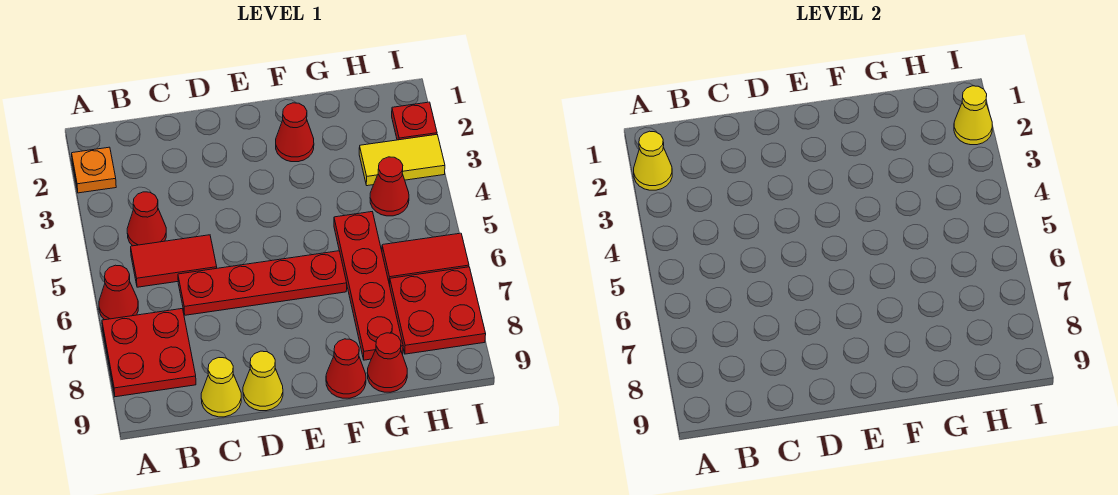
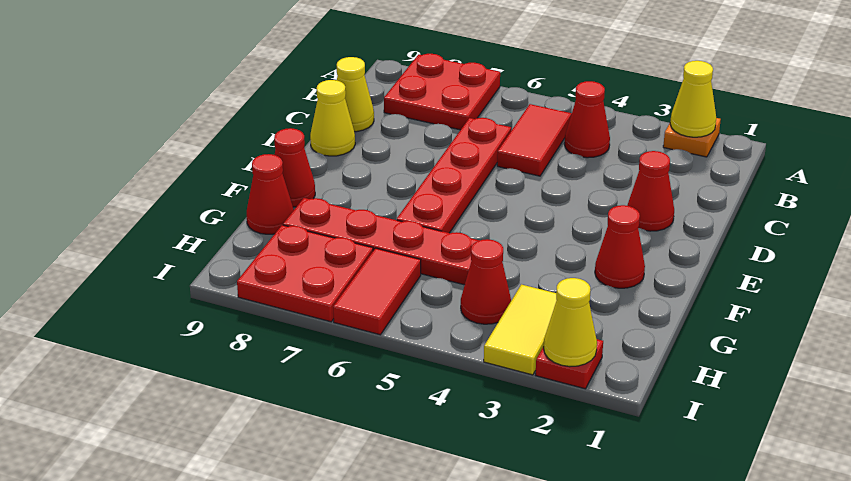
red 1x1 cone [99,265,138,320] -> red 1x1 cone moved to [627,151,674,231]

